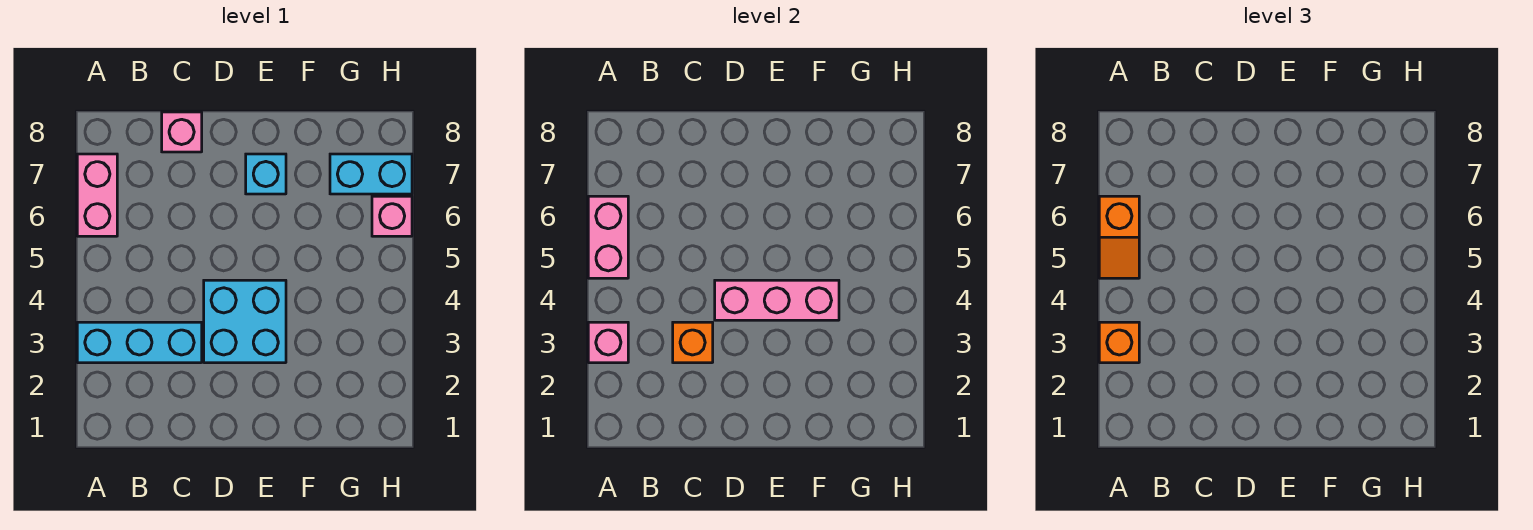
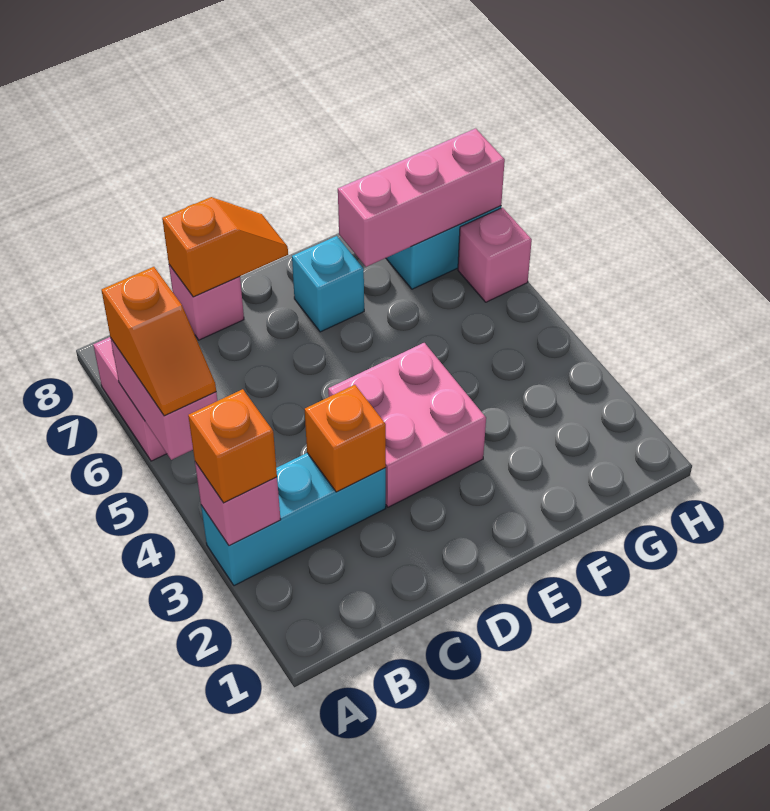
none -> orange 1x2 slope [162,197,288,297]
cyan 2x2 brick [204,280,286,363] -> pink 2x2 brick [328,343,486,507]
pink 1x3 brick [715,280,839,320] -> pink 1x3 brick moved to [338,128,505,267]

